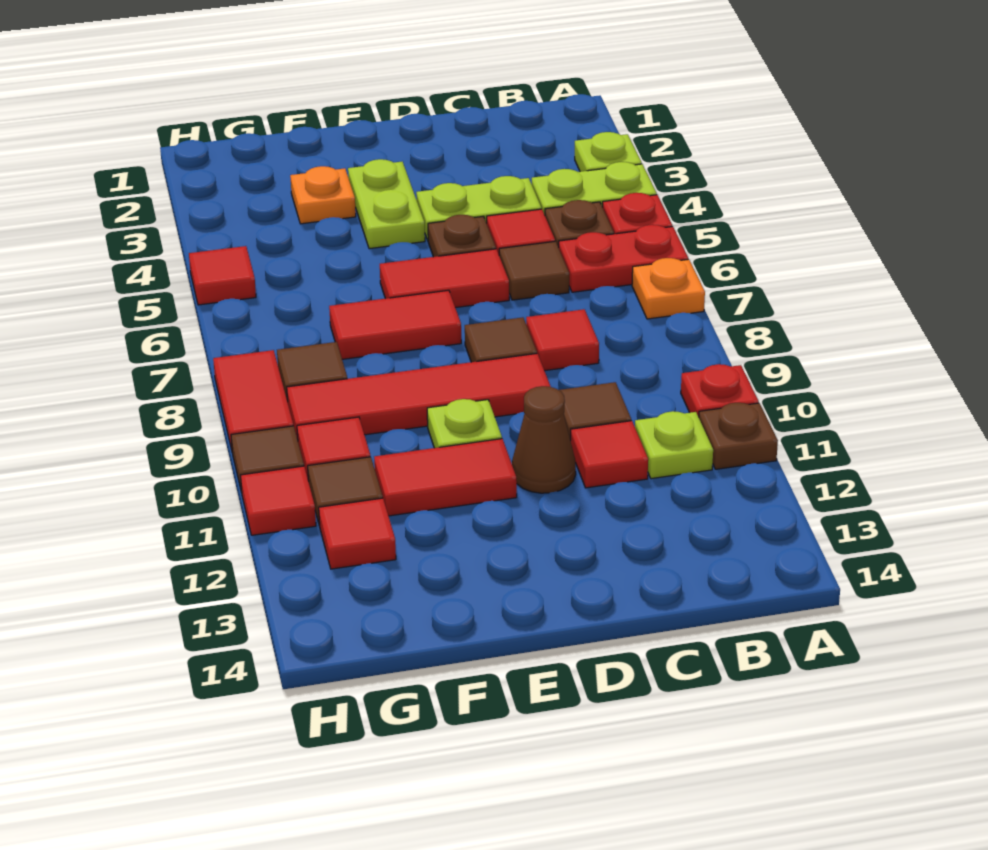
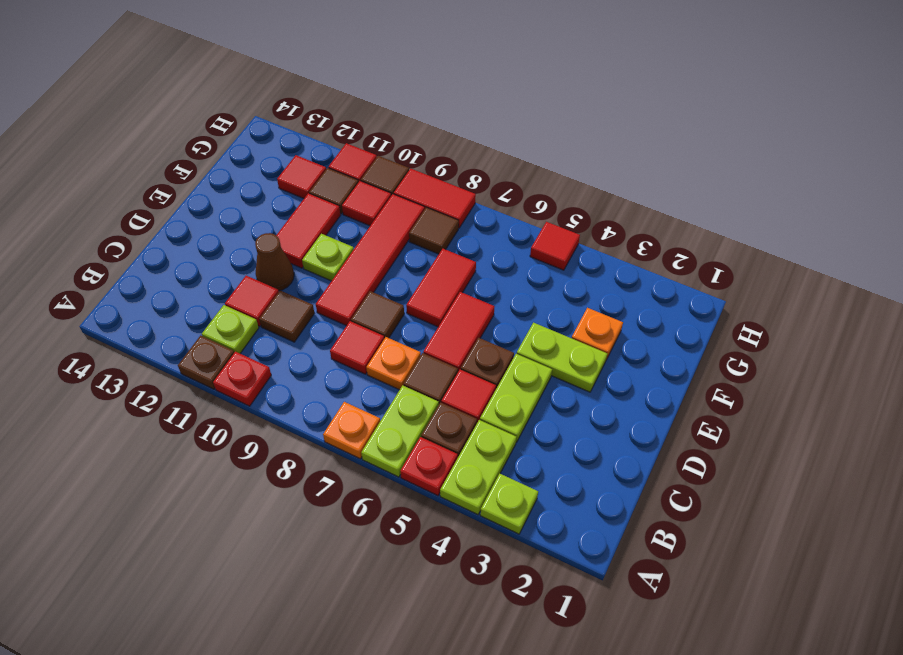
red 1x2 plate [559,225,688,292] -> lime 1x2 plate [361,385,439,477]
none -> orange 1x1 plate [366,337,421,390]

